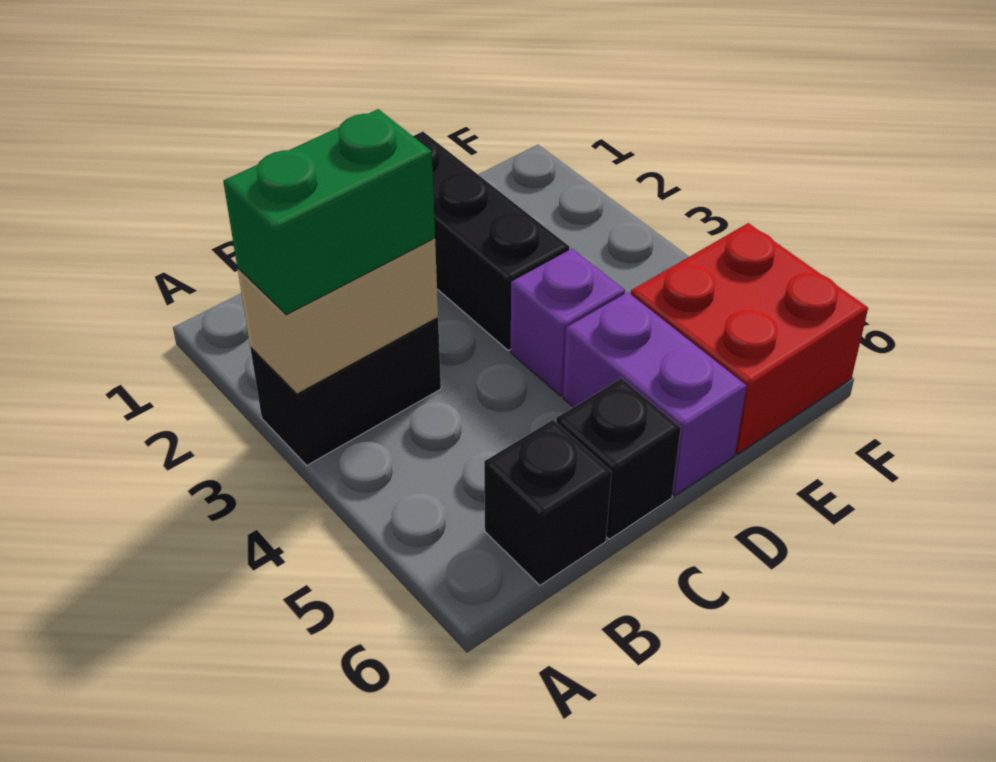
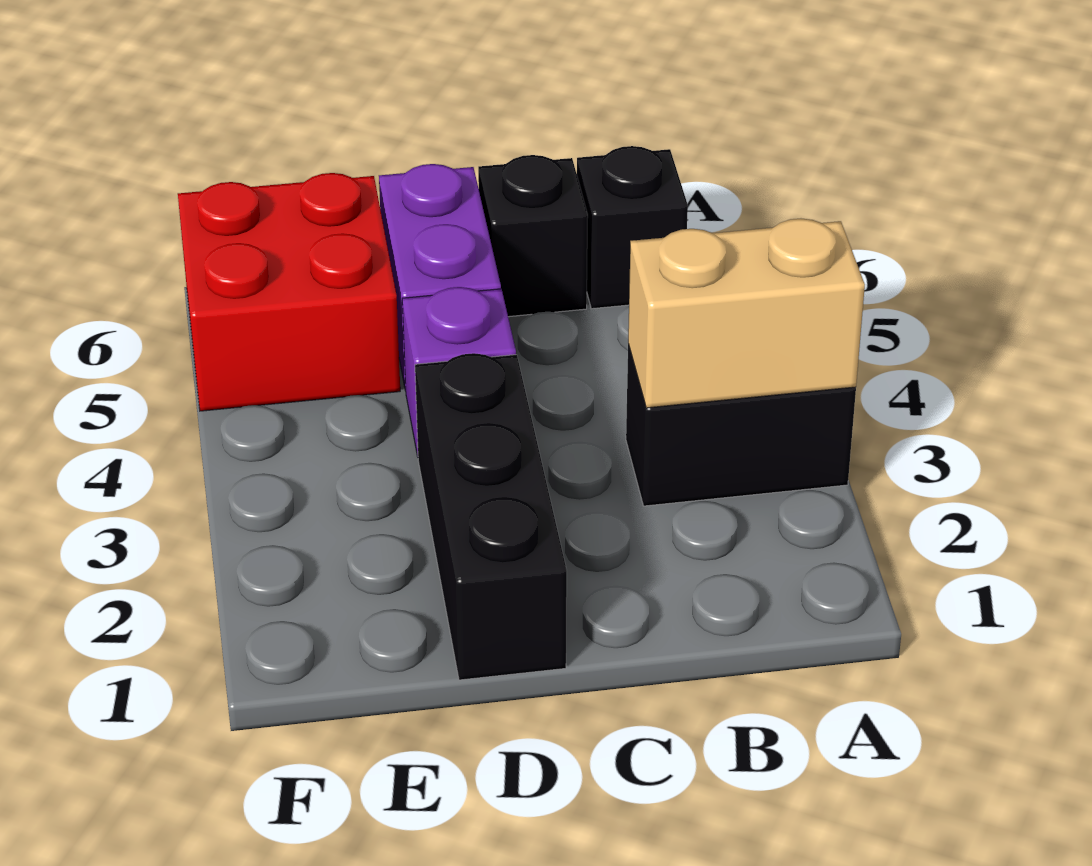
green 1x2 brick [223,109,435,315] -> none

